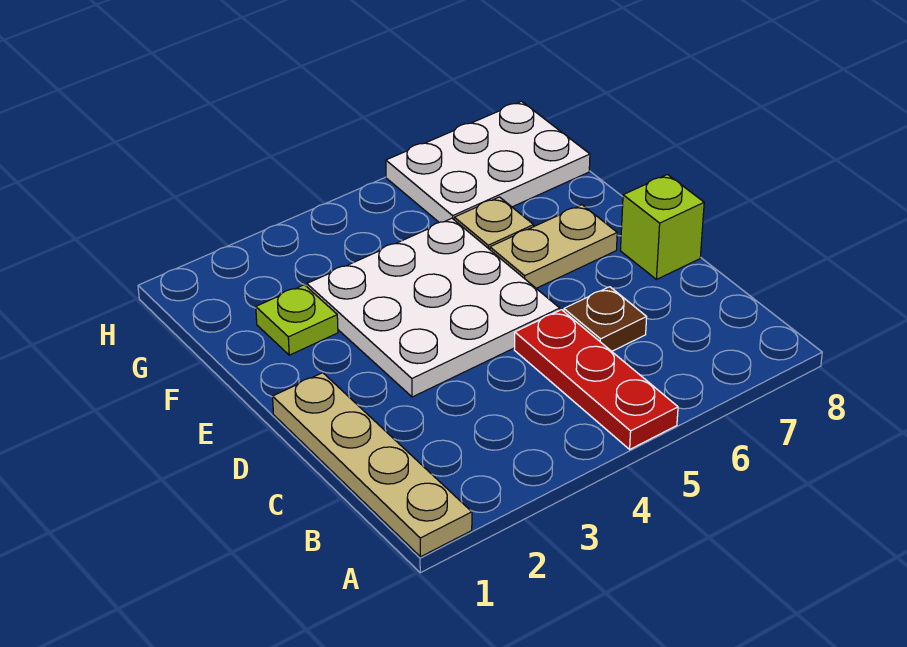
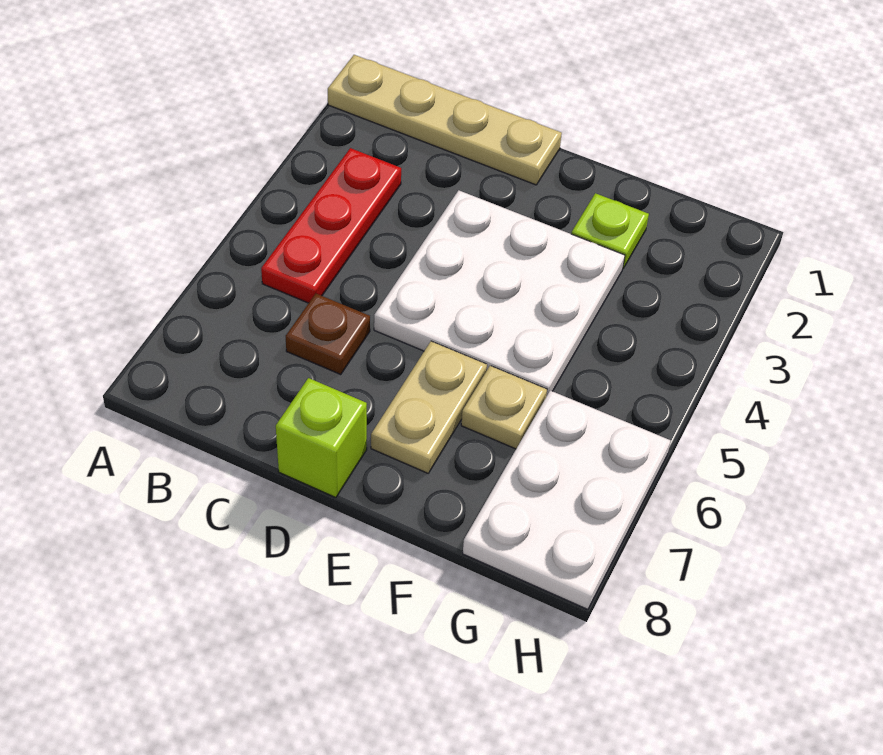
red 1x3 plate [514,310,678,449] -> red 1x3 plate turned to [261,148,401,303]

